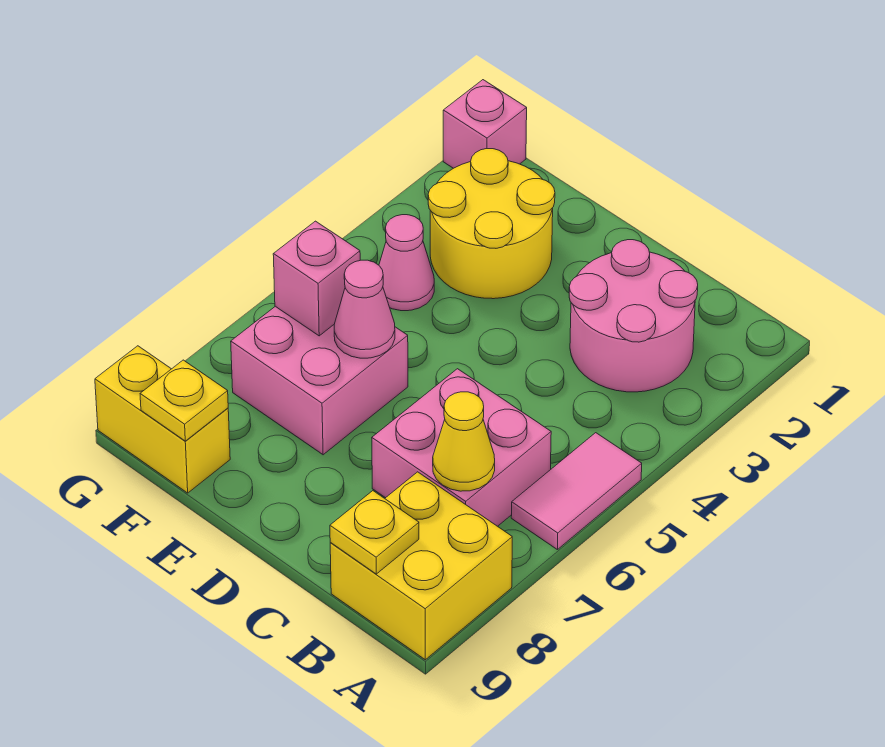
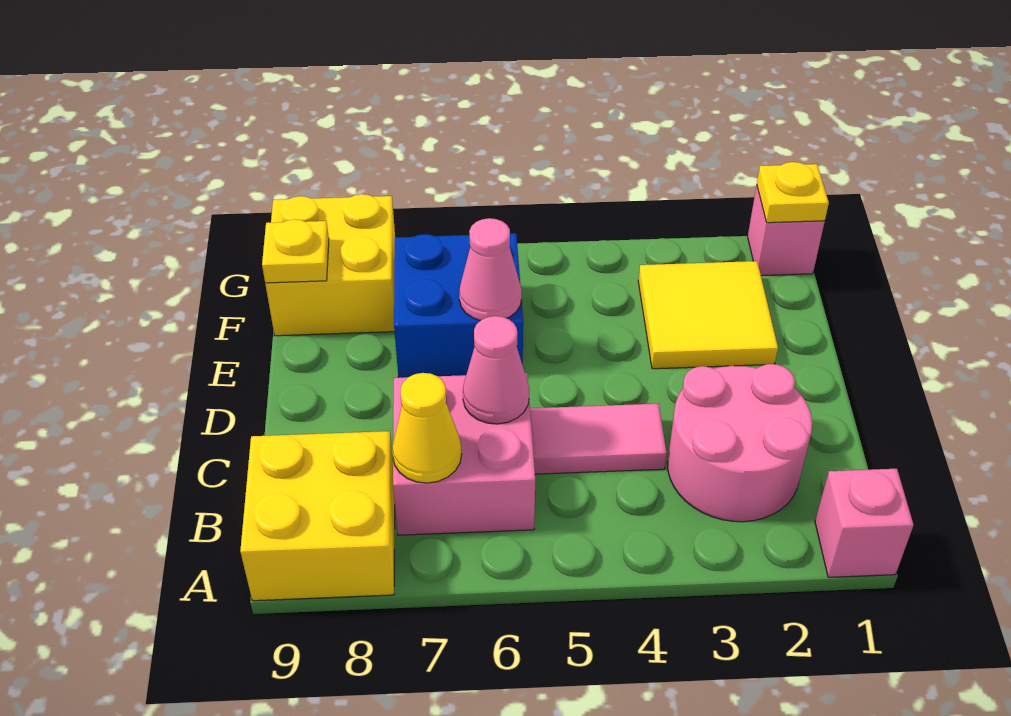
pink 1x2 tile [511,433,642,550] -> pink 1x2 tile moved to [530,404,667,474]
yellow 1x1 plate [330,491,419,574] -> yellow 1x1 plate moved to [757,162,829,223]
yellow 2x2 round brick [428,149,555,299] -> yellow 2x2 tile [638,261,778,369]
pink 2x2 brick [231,306,408,455] -> blue 2x2 brick [394,233,523,378]
pink 1x1 cone [379,215,434,311] -> pink 1x1 cone moved to [463,316,529,424]
pink 1x1 brick [273,221,360,336] -> pink 1x1 brick moved to [815,469,914,577]
yellow 1x2 brick [95,346,230,493] -> yellow 2x2 brick [265,194,395,336]

